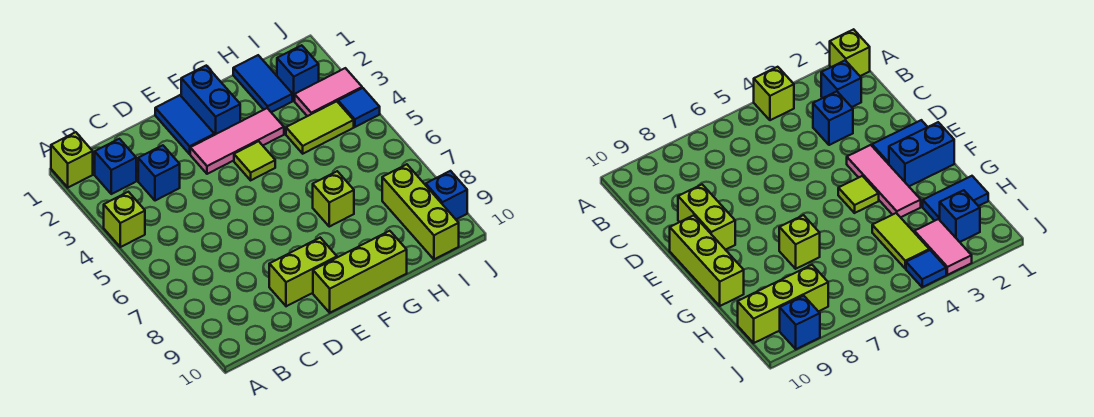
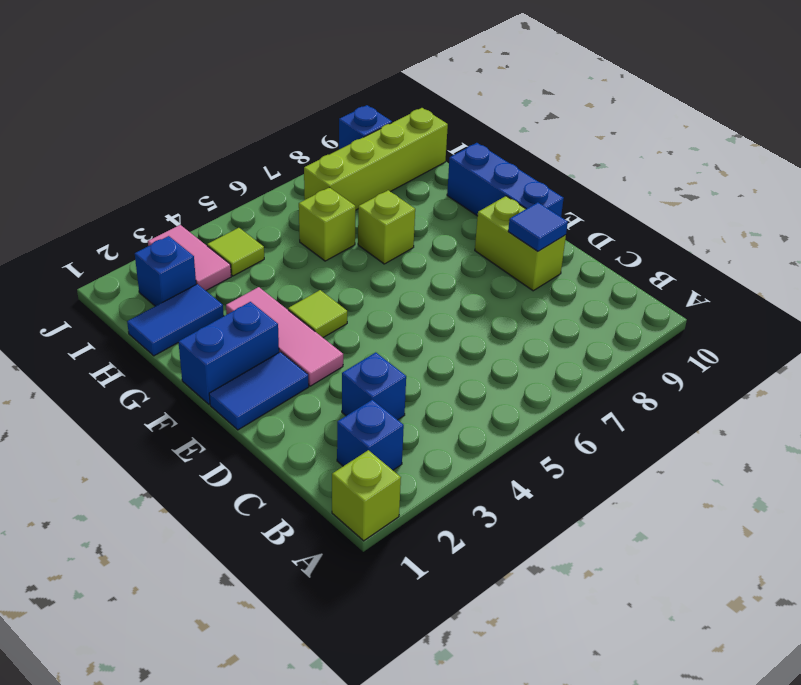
lime 1x1 brick [104,192,145,247] -> lime 1x1 brick moved to [299,187,356,261]
lime 1x3 brick [313,231,407,313] -> blue 1x3 brick [447,143,564,217]
lime 1x2 tile [286,101,354,154] -> lime 1x1 tile [207,228,264,276]
lime 1x3 brick [382,164,459,259] -> lime 1x4 brick [304,108,448,210]
blue 1x1 tile [338,88,380,127] -> blue 1x1 tile moved to [508,202,568,251]

